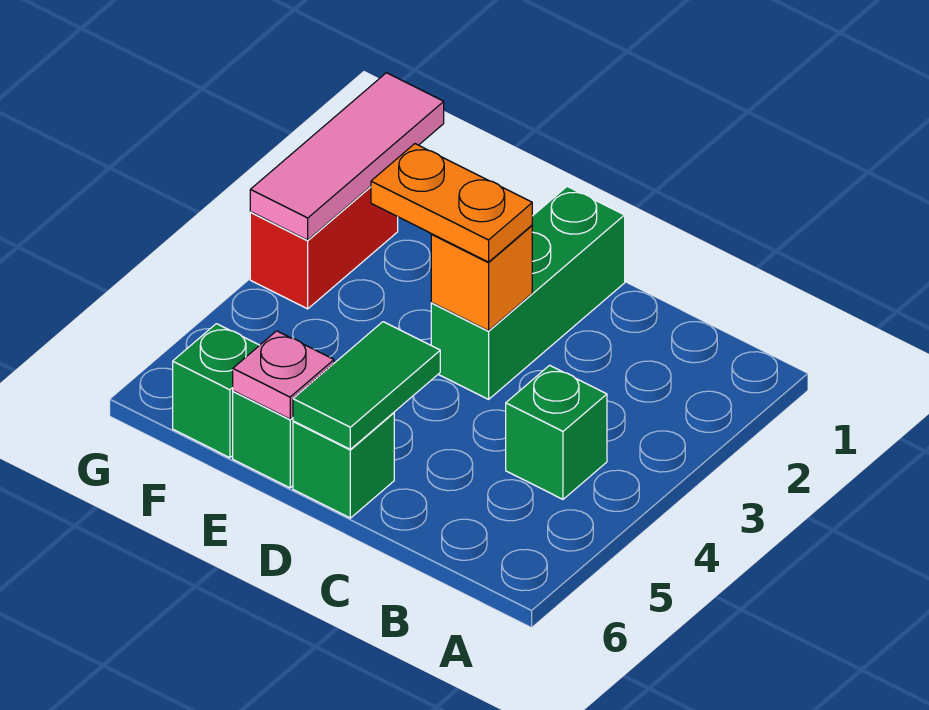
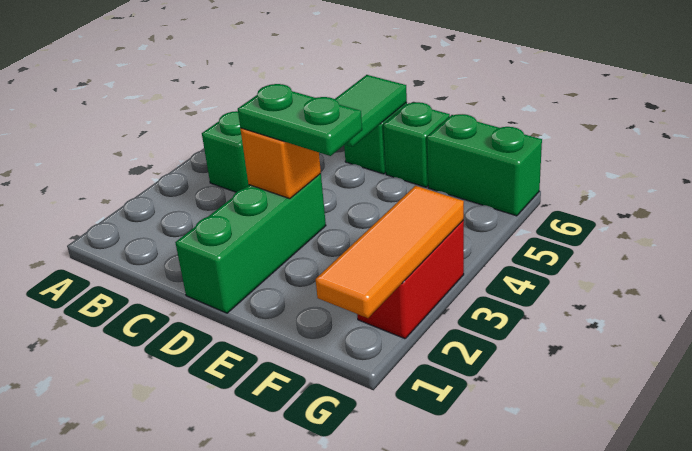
orange 1x2 plate [371,144,532,262] -> green 1x2 plate [238,84,362,156]
pink 1x1 plate [233,331,334,419] -> none
green 1x1 brick [173,324,260,458] -> green 1x2 brick [427,114,542,216]
pink 1x3 tile [250,73,444,240] -> orange 1x3 tile [316,186,464,318]

